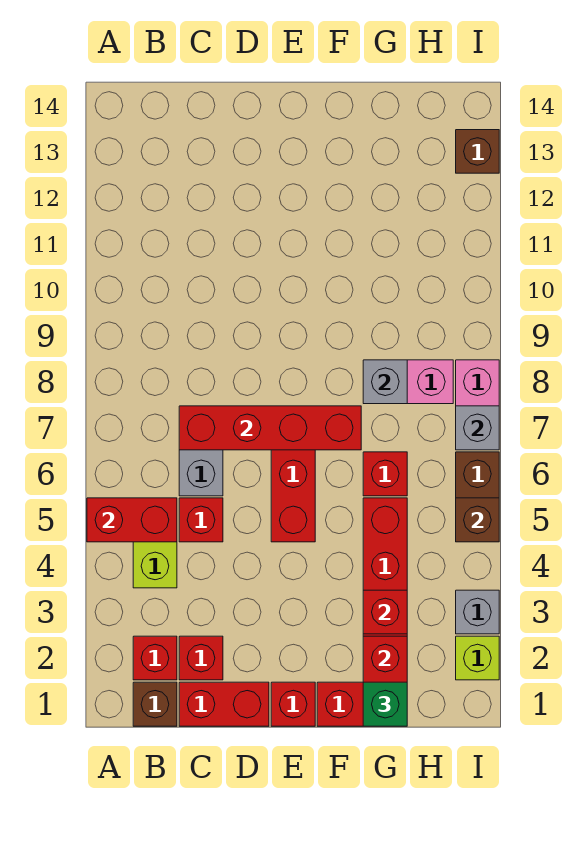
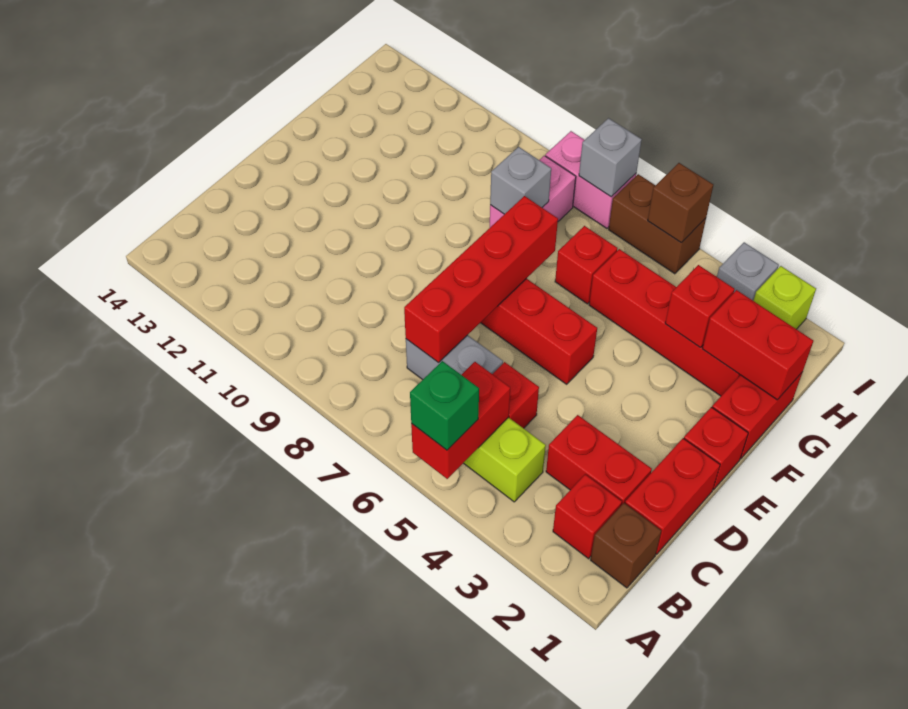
red 1x1 brick [179,636,223,680] -> red 1x2 brick [546,415,652,505]
green 1x1 brick [363,682,407,726] -> green 1x1 brick moved to [410,361,479,450]
brown 1x1 brick [456,130,499,173] -> none

